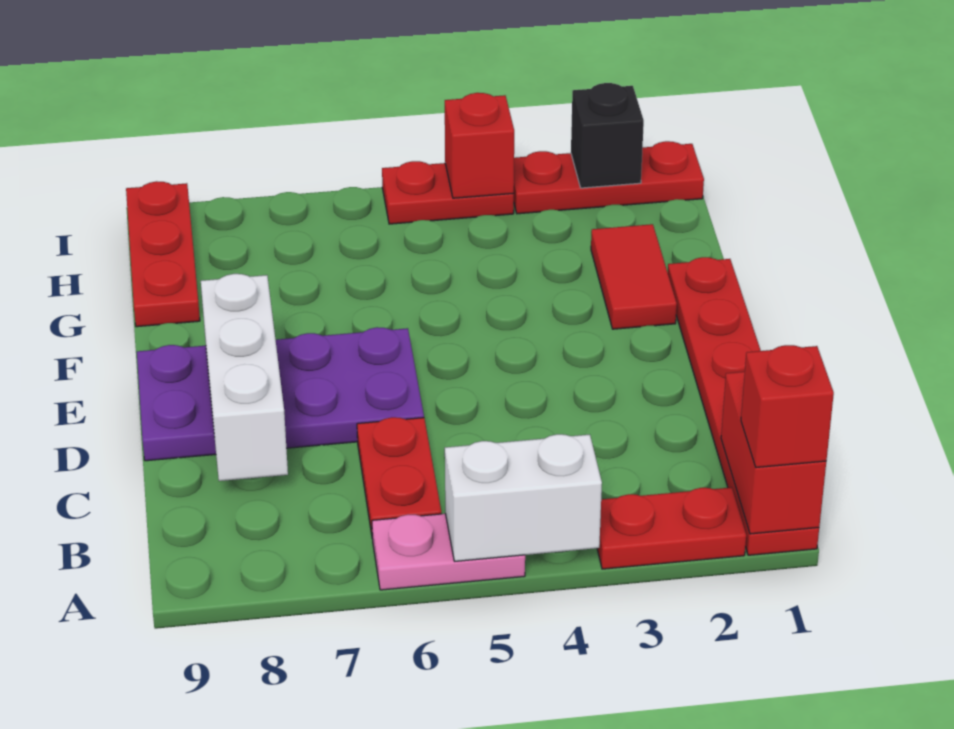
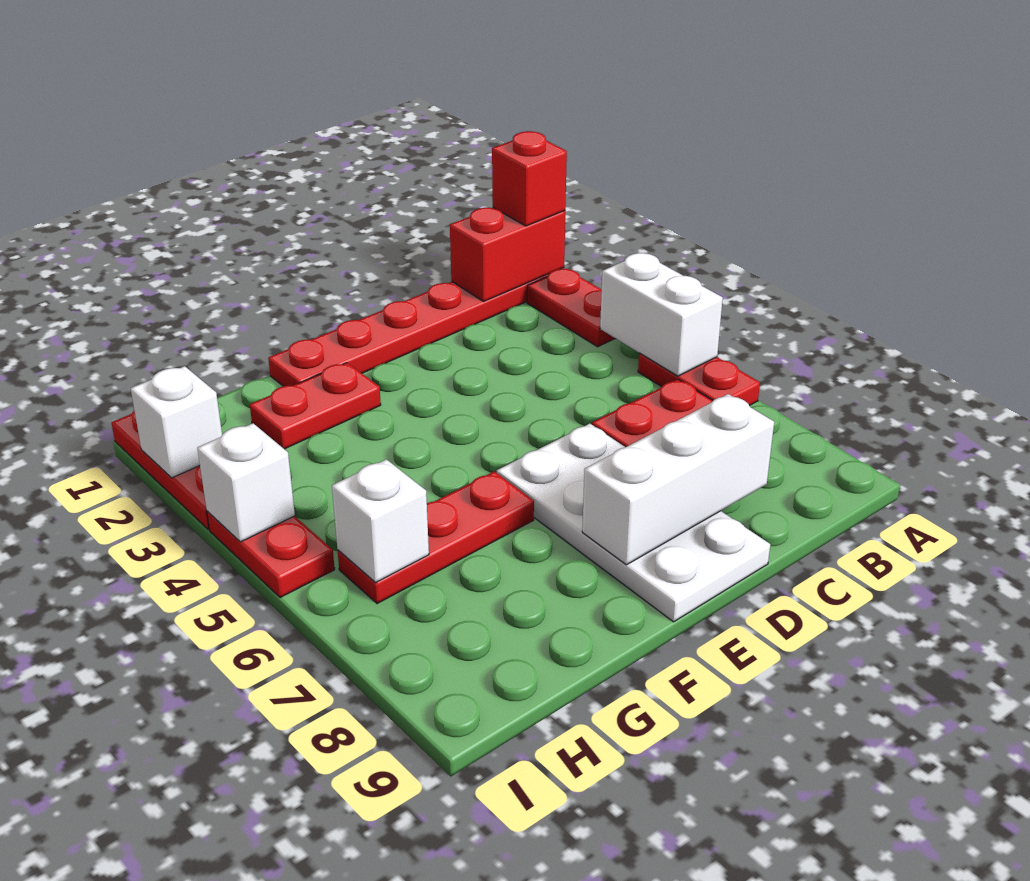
pink 1x2 plate [372,514,525,590] -> red 1x2 plate [638,353,760,406]
purple 2x4 plate [137,327,424,461] -> white 2x4 plate [497,424,770,622]
red 1x2 tile [591,224,677,329] -> red 1x2 plate [250,363,381,449]
red 1x3 plate [126,181,200,327] -> red 1x3 plate moved to [338,471,534,604]
none -> white 1x1 brick [332,459,429,582]
black 1x1 brick [571,83,644,188] -> white 1x1 brick [131,366,222,478]
red 1x1 brick [445,93,514,198] -> white 1x1 brick [197,423,295,542]

